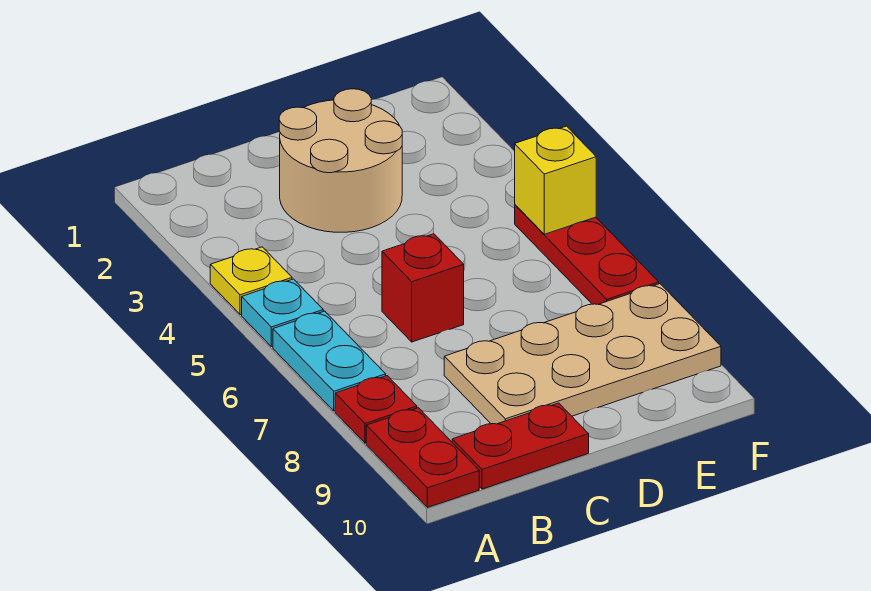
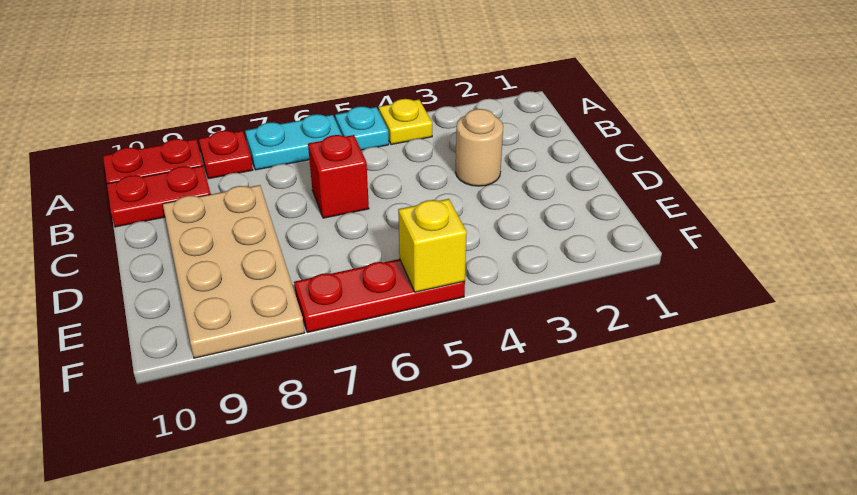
red 1x2 plate [452,403,589,489] -> red 1x2 plate turned to [107,166,211,227]
tan 2x2 round brick [279,89,402,232] -> tan 1x1 round brick [456,109,503,186]

